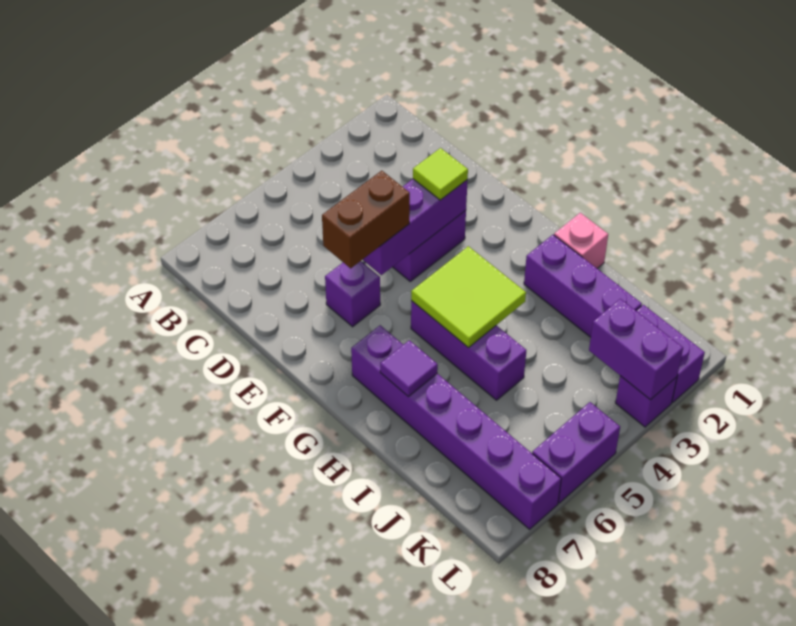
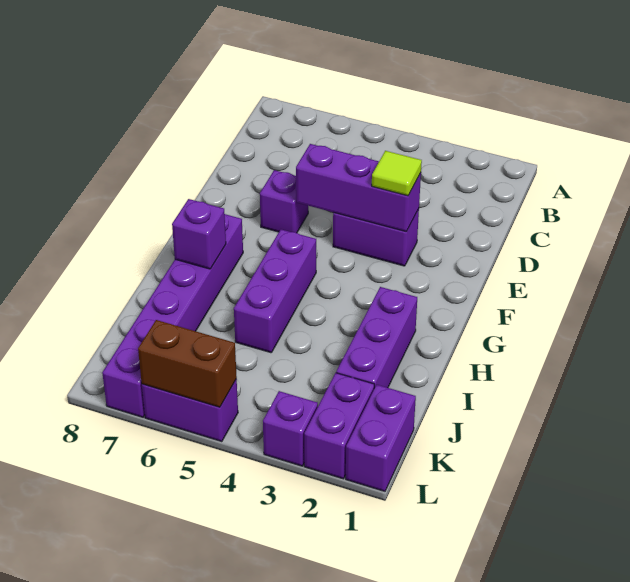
brown 1x2 brick [322,171,410,268] -> brown 1x2 brick moved to [138,320,237,407]
lime 2x2 tile [411,246,526,348] -> none
pink 1x1 brick [554,213,608,268] -> none
purple 1x1 tile [380,340,438,397] -> purple 1x1 brick [172,199,226,269]
purple 1x2 brick [589,299,683,400] -> purple 1x2 brick moved to [346,385,416,491]

